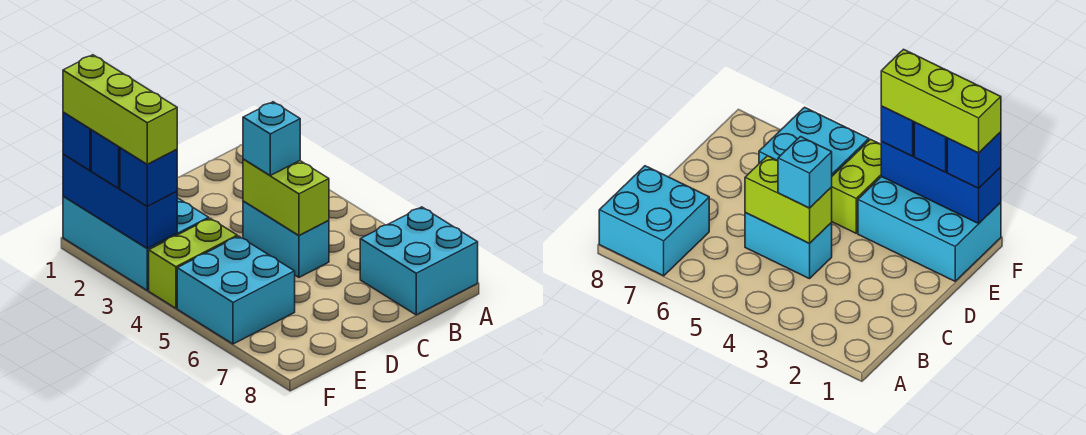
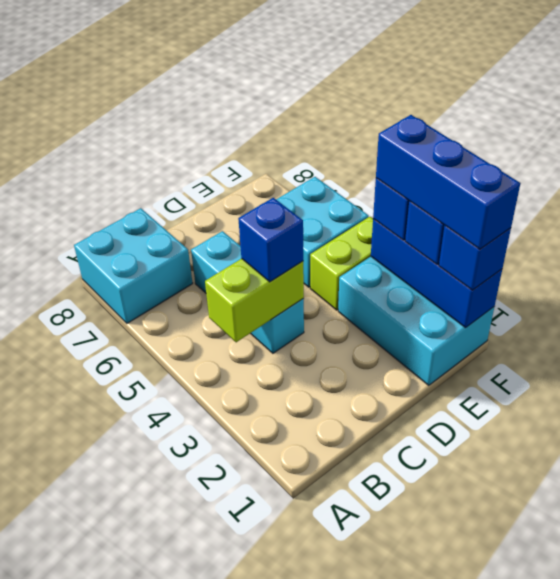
cyan 1x2 brick [243,201,329,277] -> cyan 1x3 brick [191,231,304,353]
lime 1x2 brick [243,159,329,236] -> lime 1x2 brick turned to [205,259,304,342]
cyan 1x1 brick [243,102,300,176] -> blue 1x1 brick [238,198,303,282]
lime 1x3 brick [63,55,177,164] -> blue 1x3 brick [376,115,521,249]

